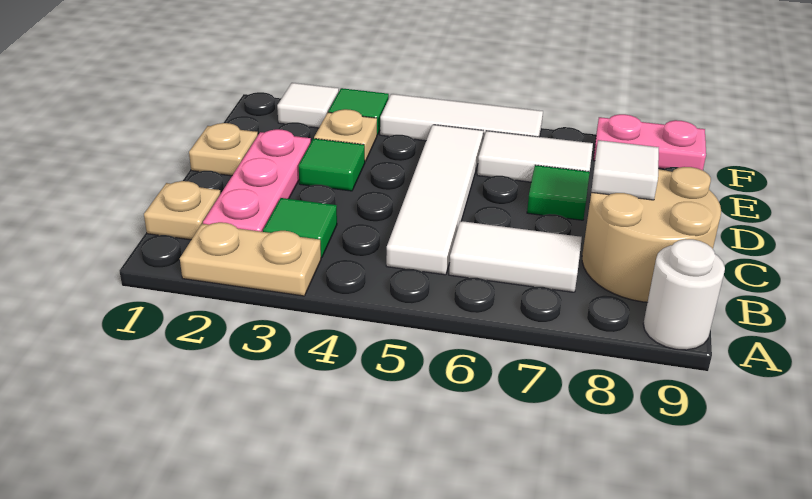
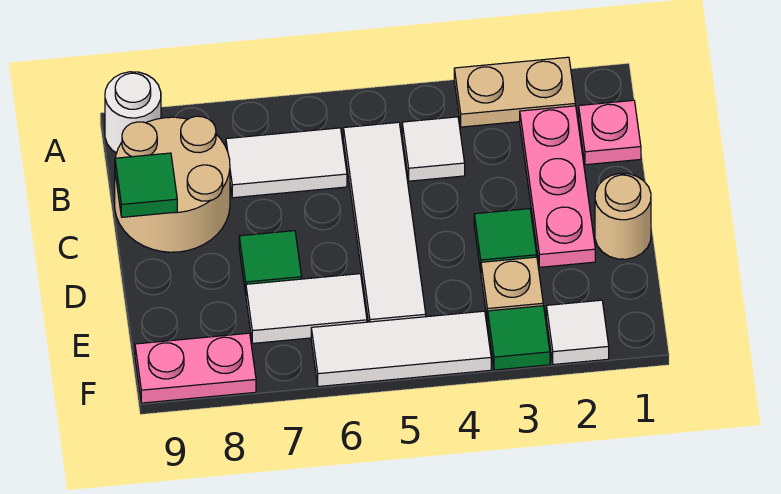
tan 1x1 plate [144,181,221,240] -> pink 1x1 plate [579,100,641,165]
green 1x1 tile [263,198,337,258] -> green 1x1 tile moved to [115,153,177,217]
white 1x1 tile [591,140,659,200] -> white 1x1 tile moved to [402,117,465,181]
tan 1x1 plate [189,123,258,176] -> tan 1x1 round brick [595,174,651,259]

